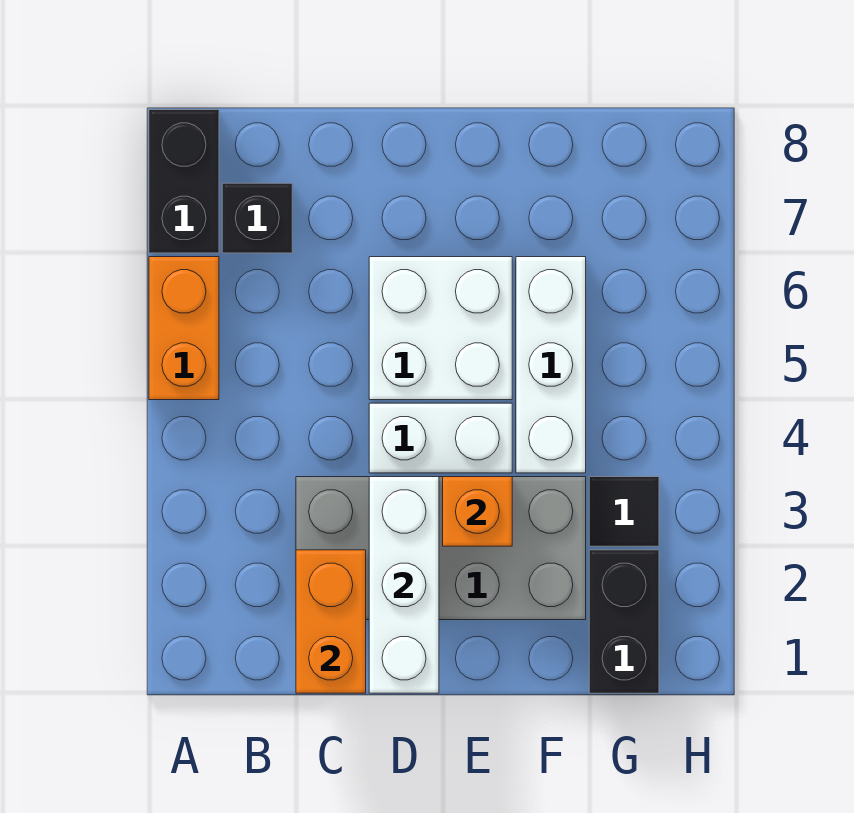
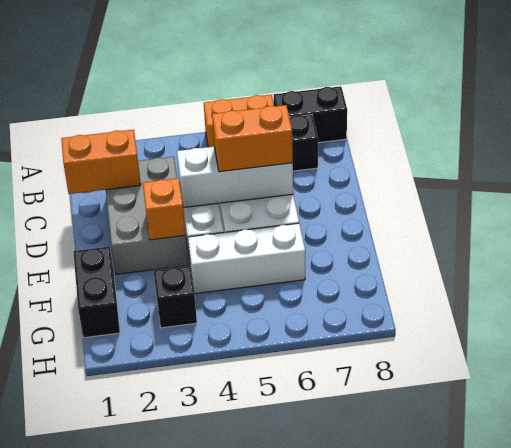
grey 2x4 brick [296,477,586,620] -> grey 2x3 brick [106,157,188,274]
white 1x3 brick [369,477,439,693] -> white 1x3 brick moved to [177,147,293,208]
none -> orange 1x2 brick [212,105,293,172]
black 1x2 brick [589,550,659,693] -> black 1x2 brick turned to [73,247,120,338]
black 1x1 tile [589,477,659,546] -> black 1x1 brick [154,266,197,328]

